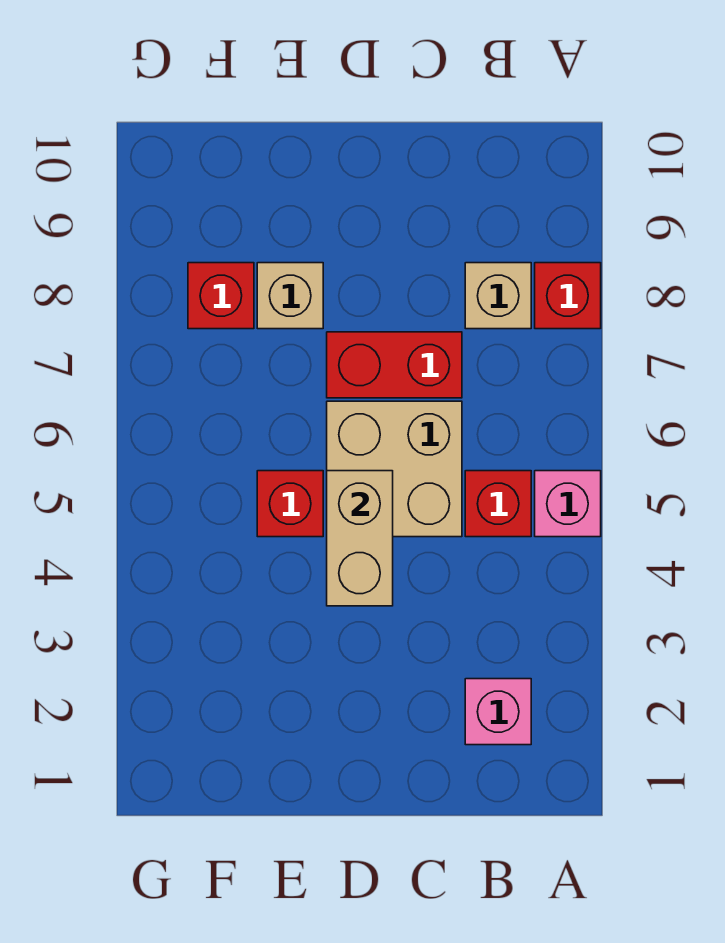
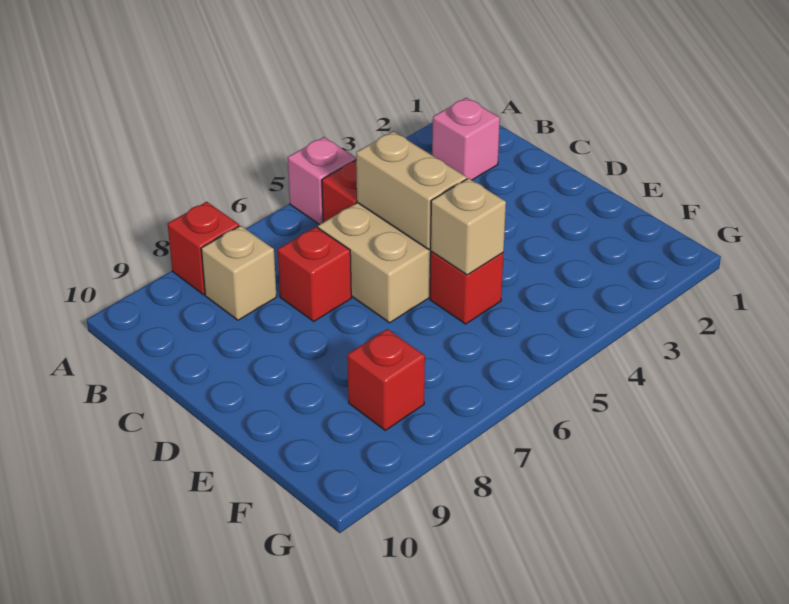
red 1x2 brick [327,332,462,398] -> red 1x1 brick [278,227,351,321]
tan 1x2 brick [327,471,393,606] -> tan 1x2 brick turned to [356,131,467,249]
tan 1x1 brick [257,263,323,329] -> tan 1x1 brick moved to [431,178,506,275]

